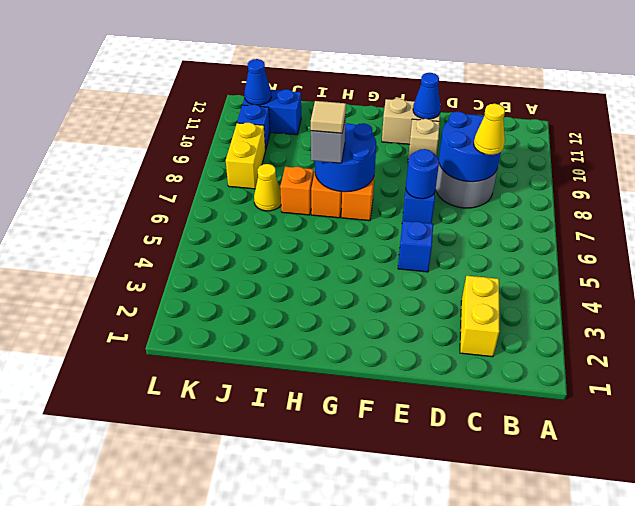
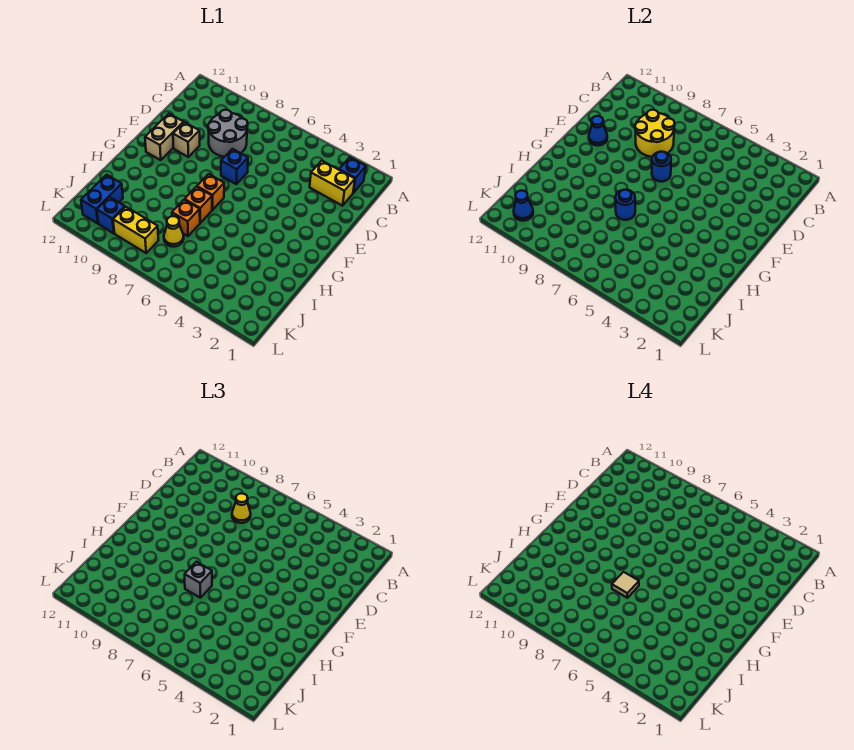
blue 2x2 round brick [439,112,501,182] -> yellow 2x2 round brick [635,110,675,157]
blue 1x1 brick [398,221,433,272] -> blue 1x1 brick moved to [339,157,366,193]
blue 2x2 round brick [315,123,376,192] -> blue 1x1 round brick [615,190,635,220]

